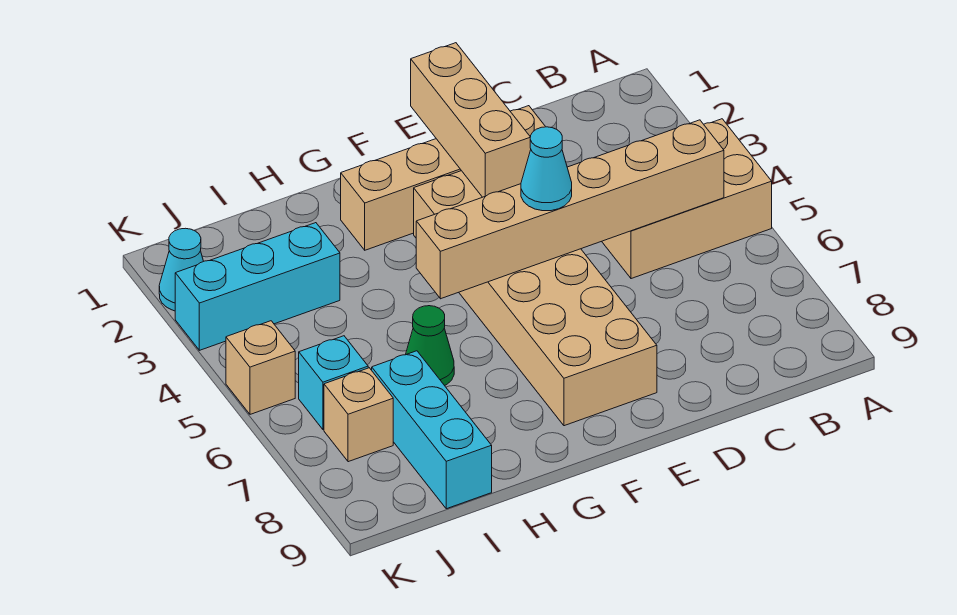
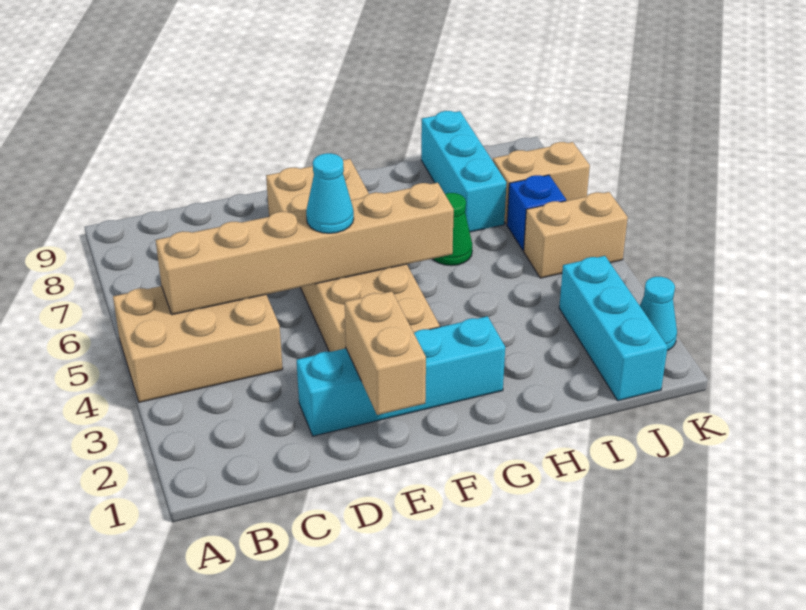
tan 1x4 brick [341,106,545,250] -> cyan 1x4 brick [297,316,505,436]
tan 1x3 brick [411,43,531,197] -> tan 1x2 brick [345,291,426,415]
cyan 1x3 brick [175,223,340,350] -> cyan 1x3 brick turned to [559,256,668,401]
cyan 1x1 brick [299,336,368,429] -> blue 1x1 brick [507,175,566,251]
tan 1x1 brick [324,368,393,462] -> tan 1x2 brick [493,142,590,224]
tan 1x1 brick [226,321,295,414] -> tan 1x2 brick [524,192,628,278]

